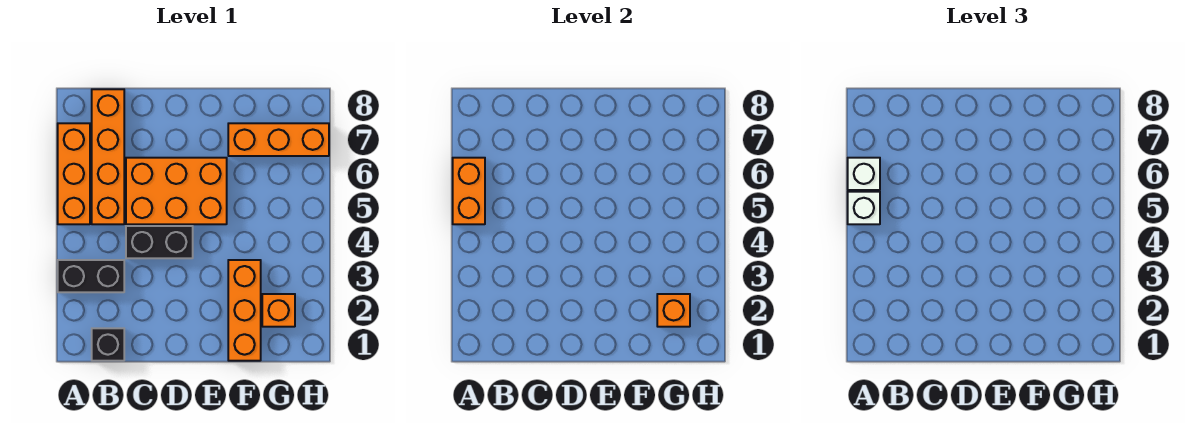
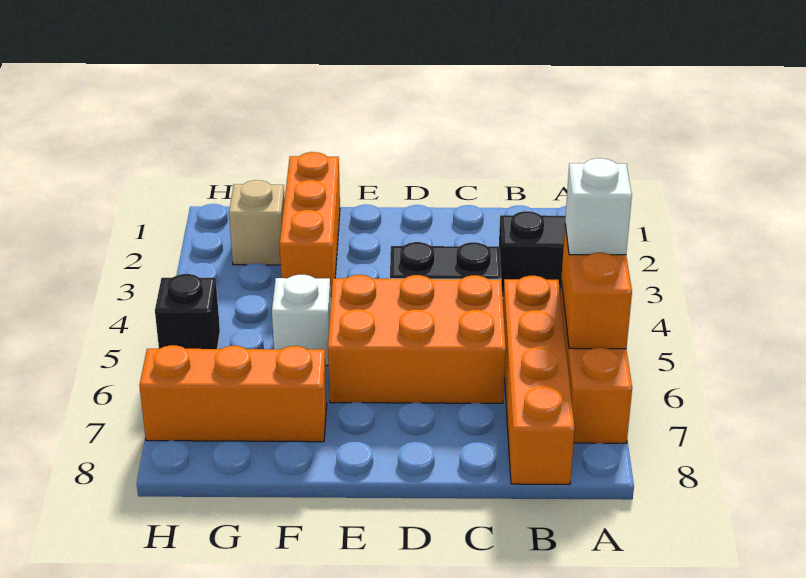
white 1x1 brick [848,158,880,190] -> white 1x1 brick moved to [272,275,331,365]
black 1x1 brick [92,328,124,361] -> black 1x1 brick moved to [155,274,220,349]
orange 1x1 brick [262,294,295,327] -> tan 1x1 brick [229,180,285,265]
orange 1x1 brick [657,294,690,327] -> none

